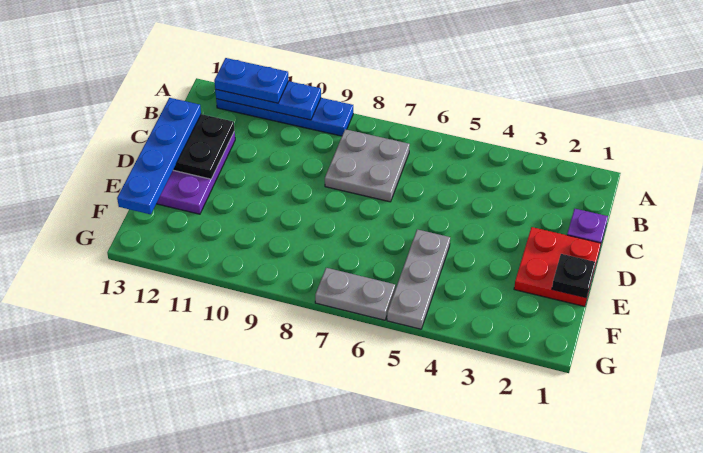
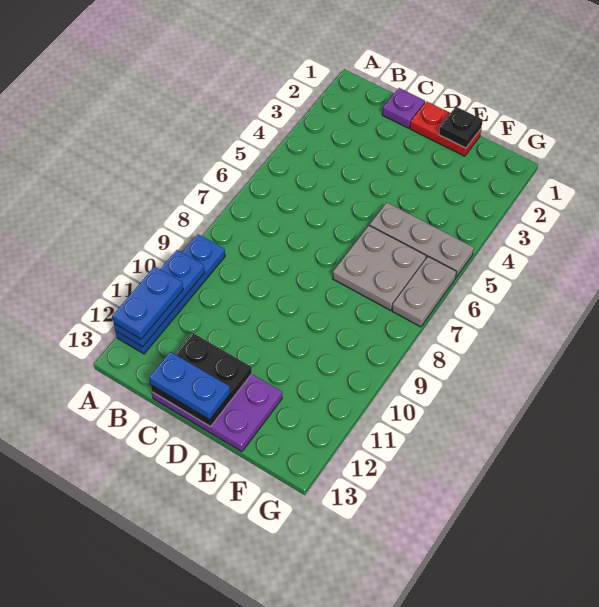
grey 2x2 plate [325,129,410,202] -> grey 2x2 plate moved to [333,225,426,310]
blue 1x4 plate [117,98,201,214] -> blue 1x2 plate [149,352,230,420]
red 2x2 plate [514,227,601,306] -> red 1x2 plate [410,101,481,156]

